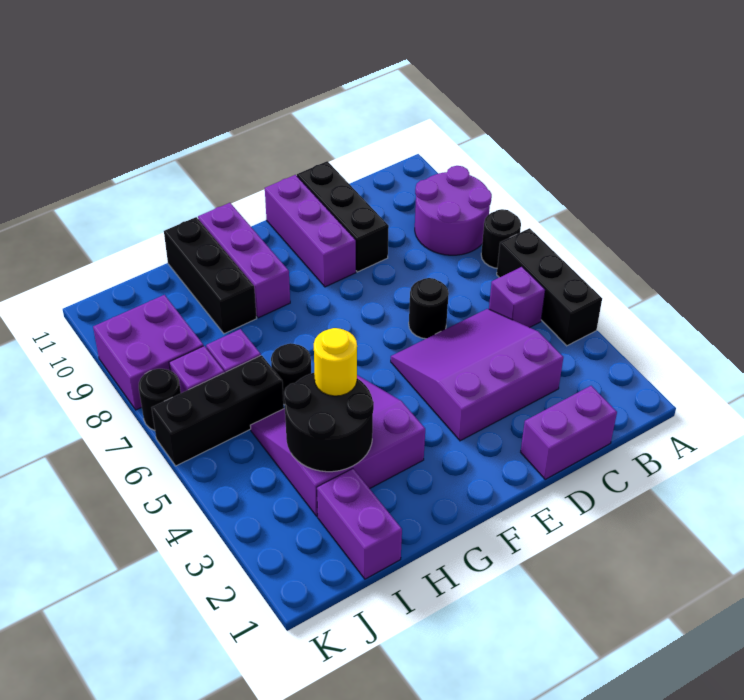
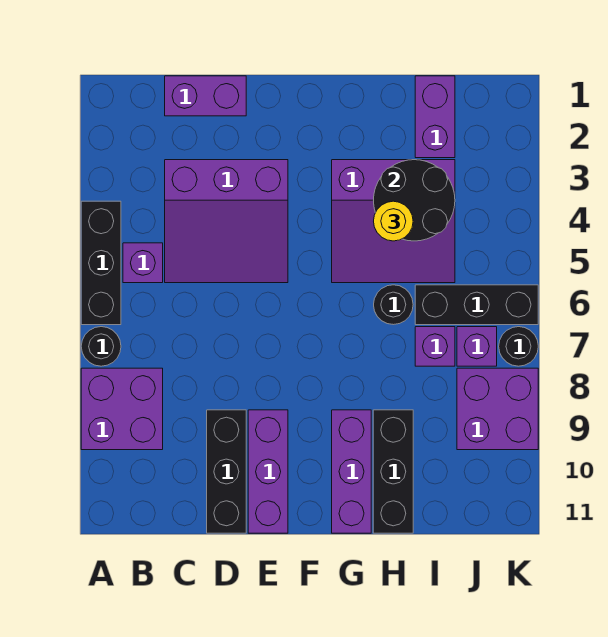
purple 2x2 round brick [415,166,492,255] -> purple 2x2 brick [81,368,163,450]
black 1x1 round brick [409,278,449,339] -> none

